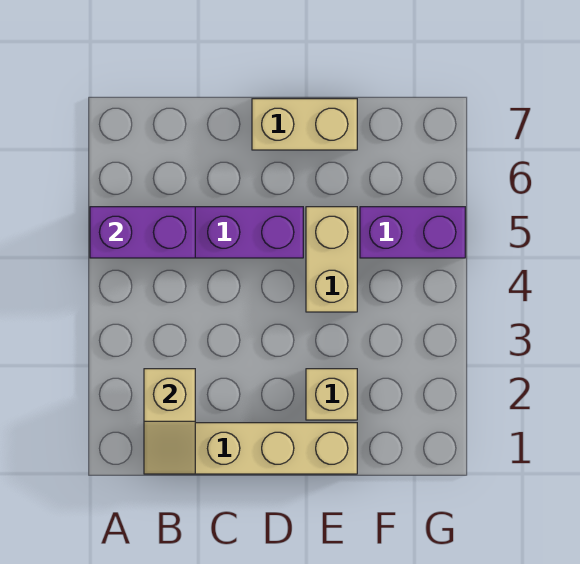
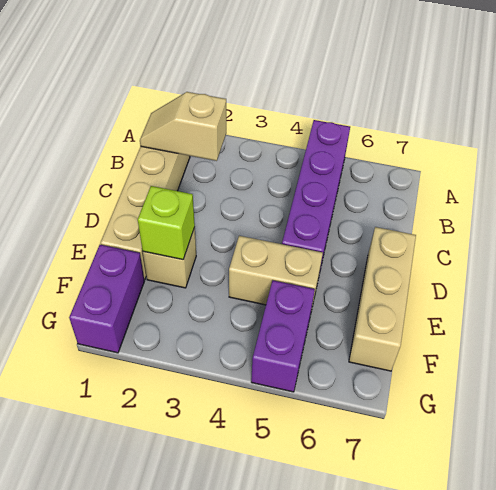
purple 1x2 brick [90,207,195,258] -> purple 1x2 brick moved to [69,245,144,353]
tan 1x2 brick [252,99,357,150] -> tan 1x3 brick [349,227,416,371]
none -> lime 1x1 brick [138,186,195,260]

